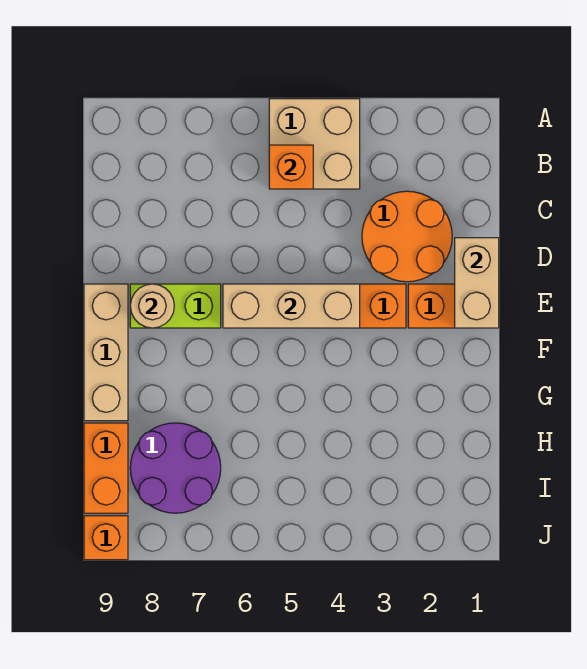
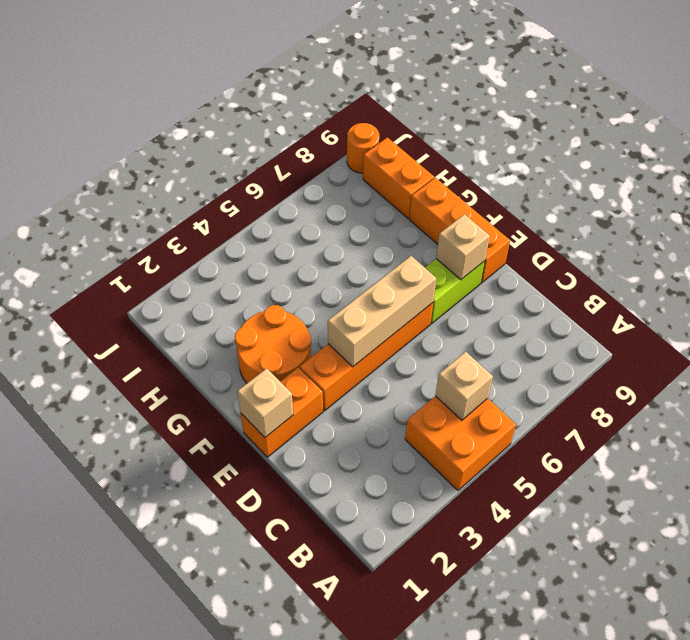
tan 2x2 brick [269,99,360,189] -> orange 2x2 brick [405,396,516,490]
orange 1x1 brick [269,145,313,189] -> tan 1x1 brick [435,352,493,420]
orange 2x2 round brick [362,191,452,282] -> orange 2x2 round brick moved to [235,305,311,383]
tan 1x2 brick [455,238,499,328] -> tan 1x1 brick [237,368,293,437]
tan 1x1 round brick [130,284,174,328] -> tan 1x1 brick [436,214,490,280]
tan 1x3 brick [84,284,128,421] -> orange 1x3 brick [409,178,510,282]
purple 2x2 round brick [130,423,221,513] -> none
orange 1x1 brick [84,516,128,560] -> orange 1x1 round brick [347,123,379,173]

